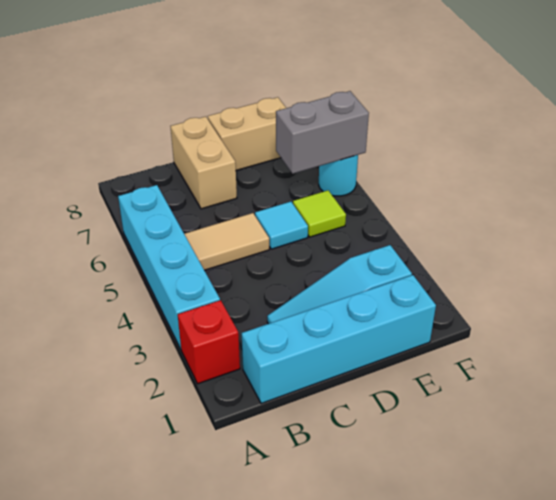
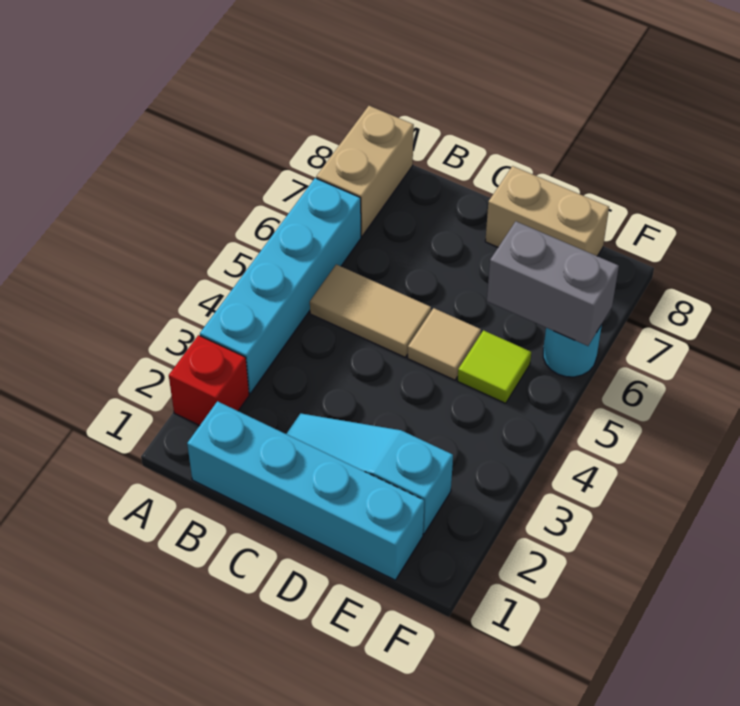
tan 1x2 brick [170,117,237,209] -> tan 1x2 brick moved to [316,106,414,236]
cyan 1x1 tile [255,202,308,249] -> tan 1x1 tile [408,308,481,380]

